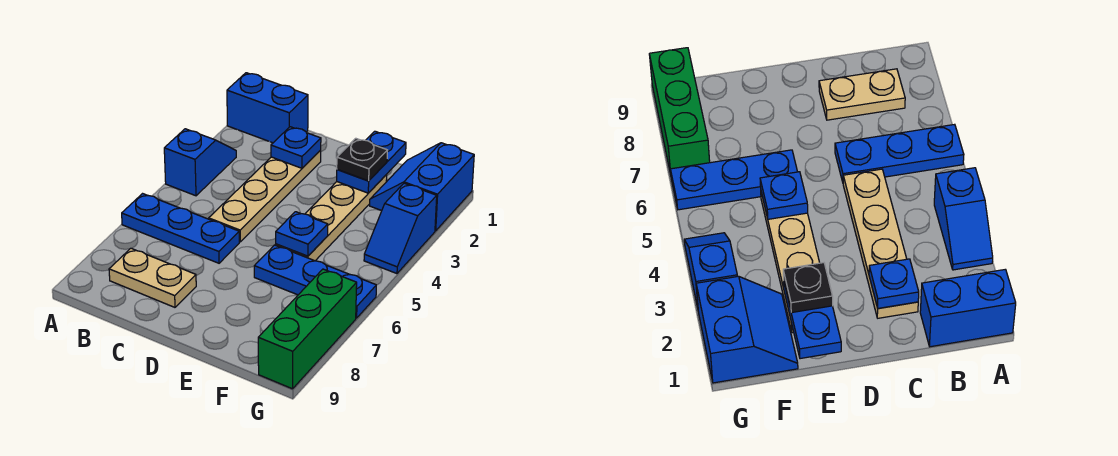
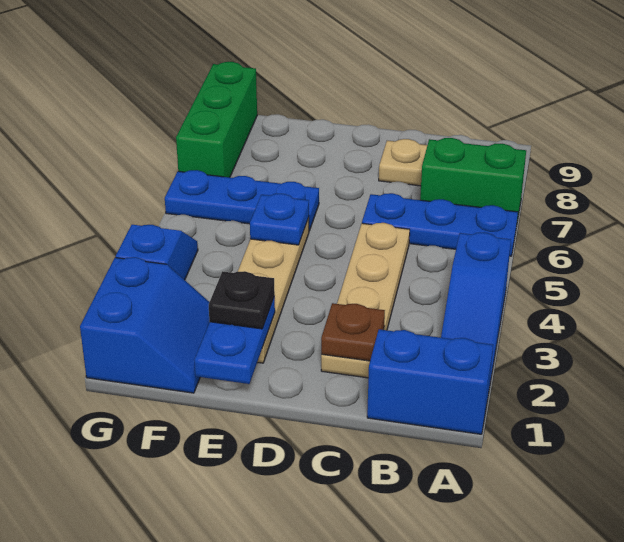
blue 1x2 slope [164,129,236,196] -> blue 1x3 slope [441,233,511,388]
none -> green 1x2 brick [420,138,526,221]
blue 1x1 plate [271,127,321,168] -> brown 1x1 plate [321,303,385,361]

